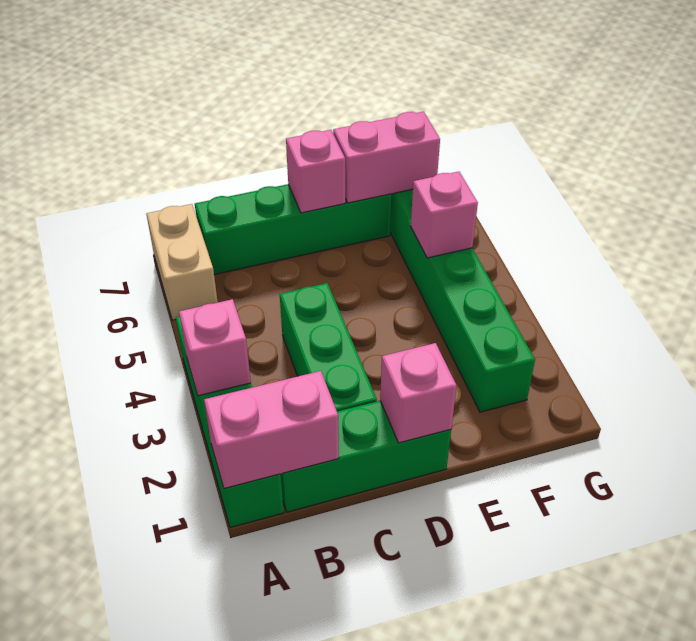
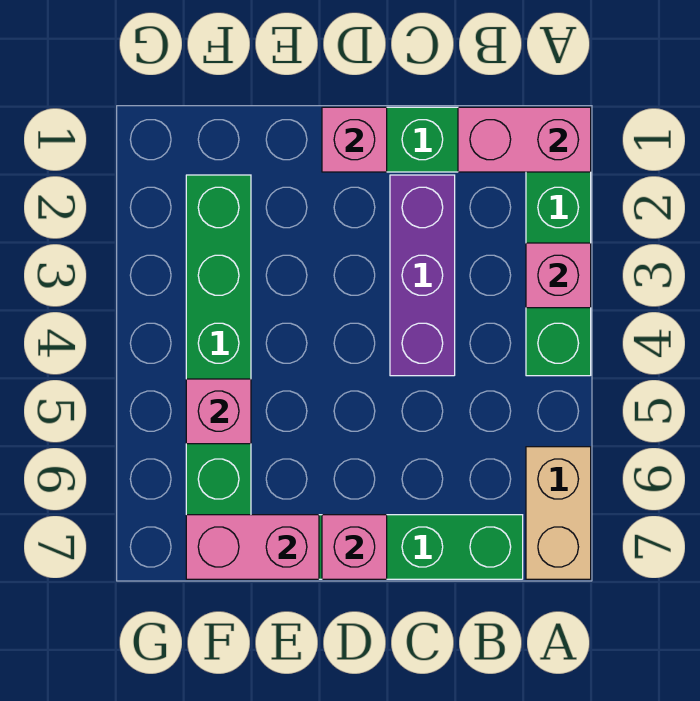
green 1x3 brick [280,283,377,411] -> purple 1x3 brick [390,175,455,376]

